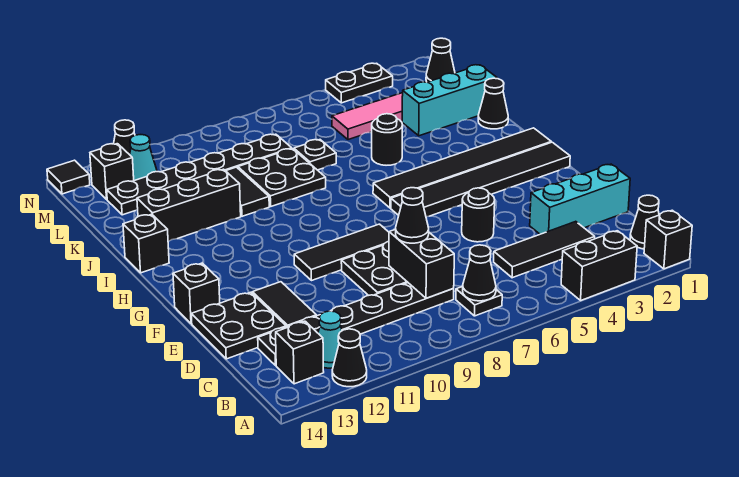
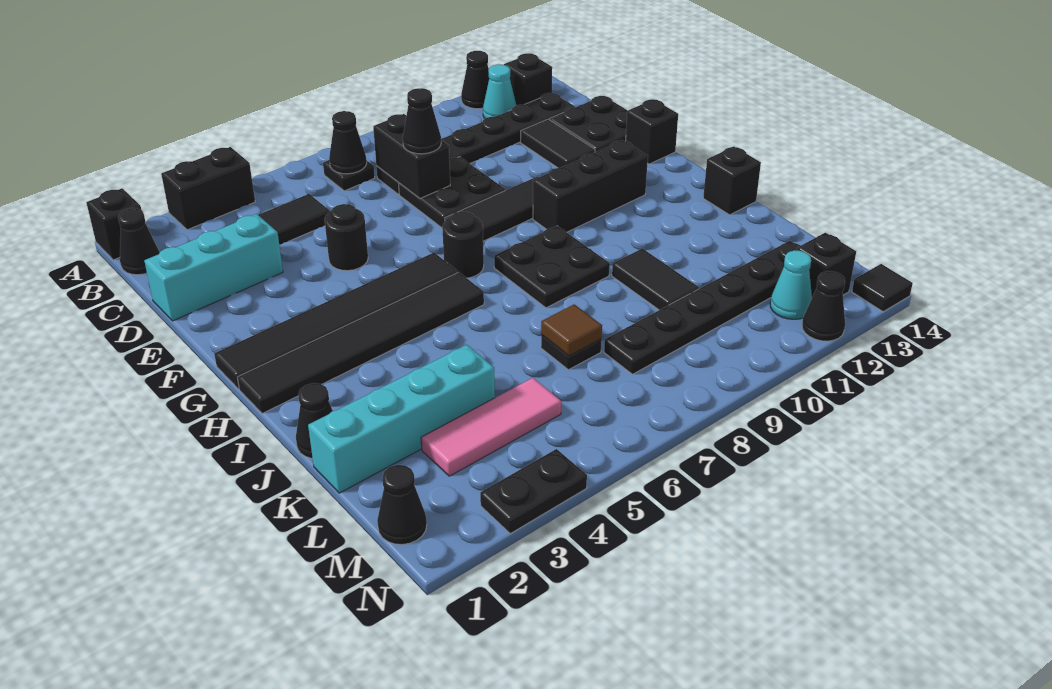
black 1x1 round brick [372,114,403,165] -> black 1x1 round brick moved to [442,212,484,278]
black 2x2 plate [238,149,326,206] -> black 2x2 plate moved to [494,226,610,308]
black 1x3 brick [137,169,241,242] -> black 1x3 brick moved to [533,140,648,232]
cyan 1x3 brick [402,65,497,136] -> cyan 1x4 brick [308,345,495,493]
none -> brown 1x1 tile [541,304,602,356]

